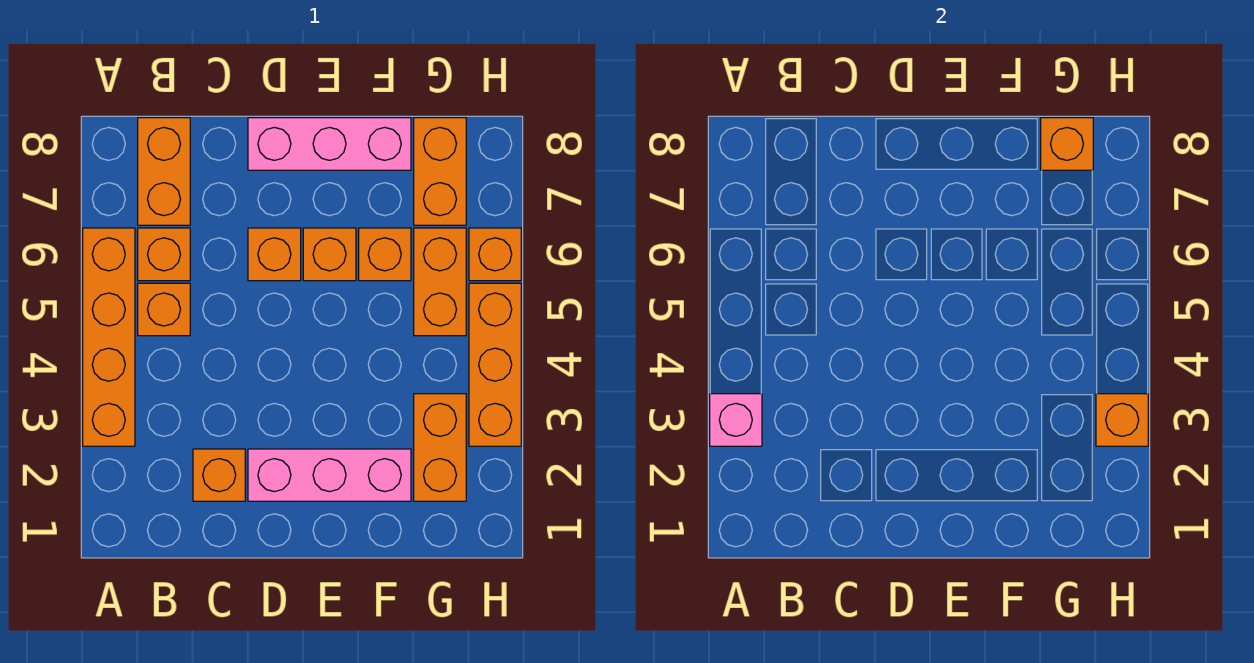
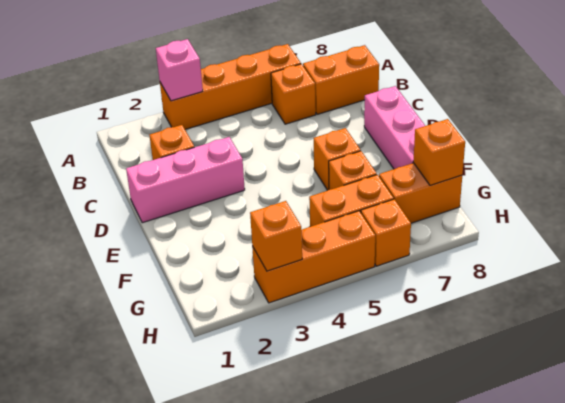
orange 1x1 brick [138,283,190,336] -> none
pink 1x3 brick [248,449,411,501] -> pink 1x3 brick turned to [126,137,245,223]
orange 1x1 brick [248,228,301,281] -> none
orange 1x2 brick [414,394,466,501] -> none

